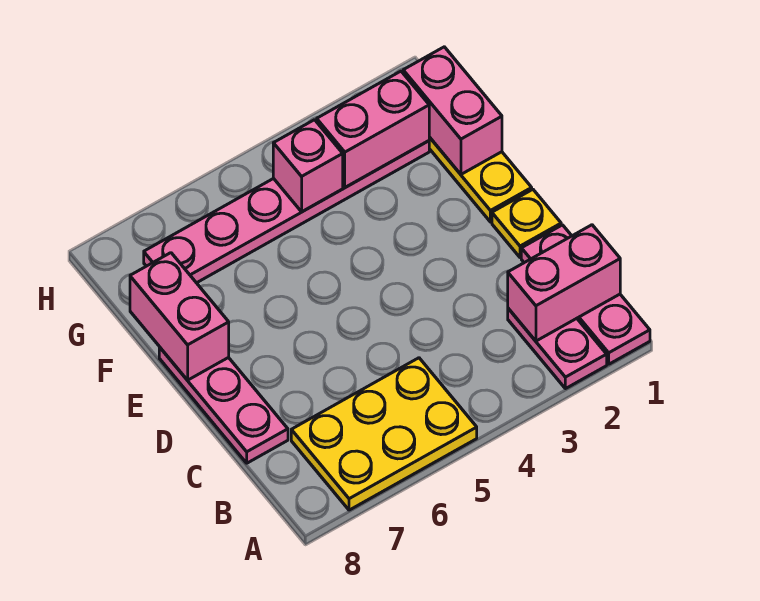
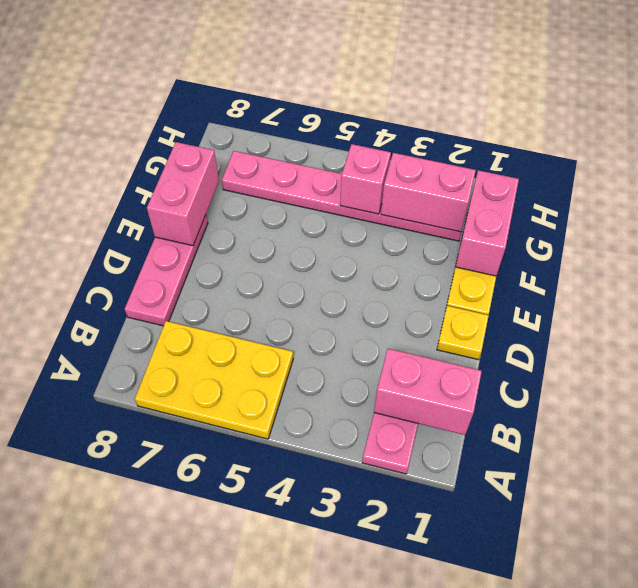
pink 1x3 plate [521,225,650,364] -> none

